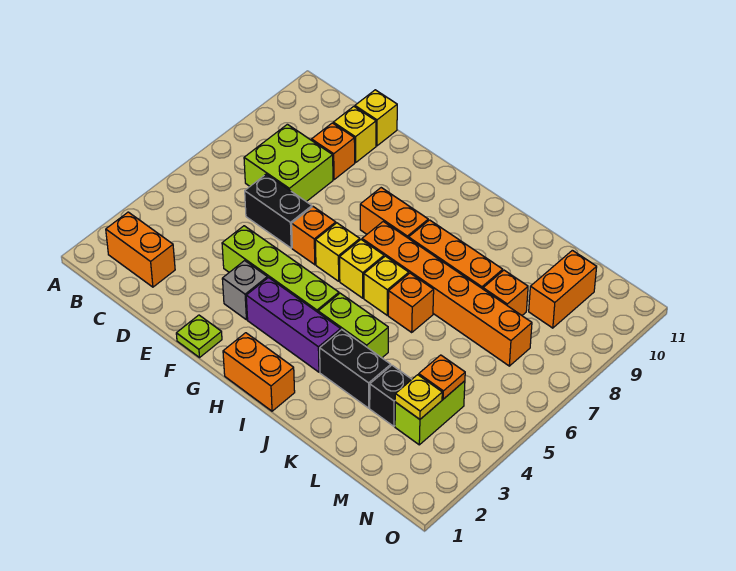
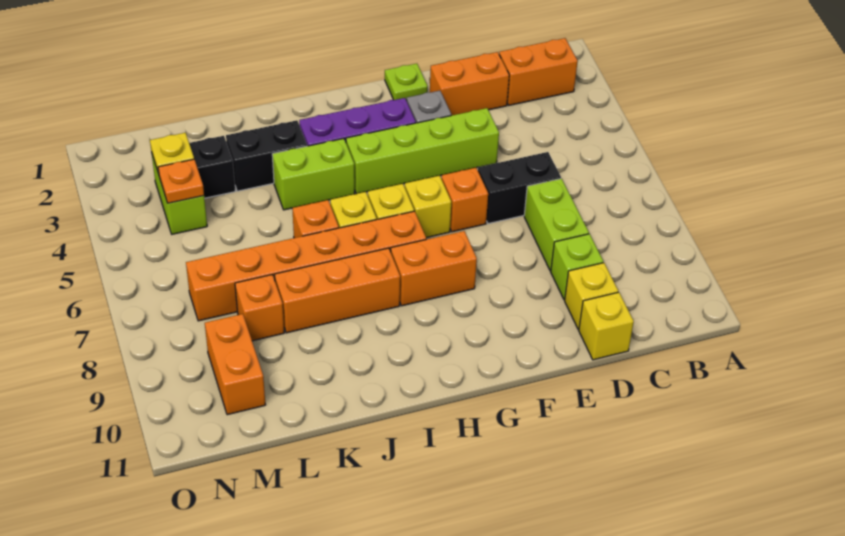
lime 2x2 brick [244,124,333,202] -> lime 1x2 brick [524,179,589,271]
orange 1x1 brick [312,123,355,180] -> lime 1x1 brick [551,234,603,300]
orange 1x2 brick [223,333,295,411] -> orange 1x2 brick moved to [430,52,509,116]

